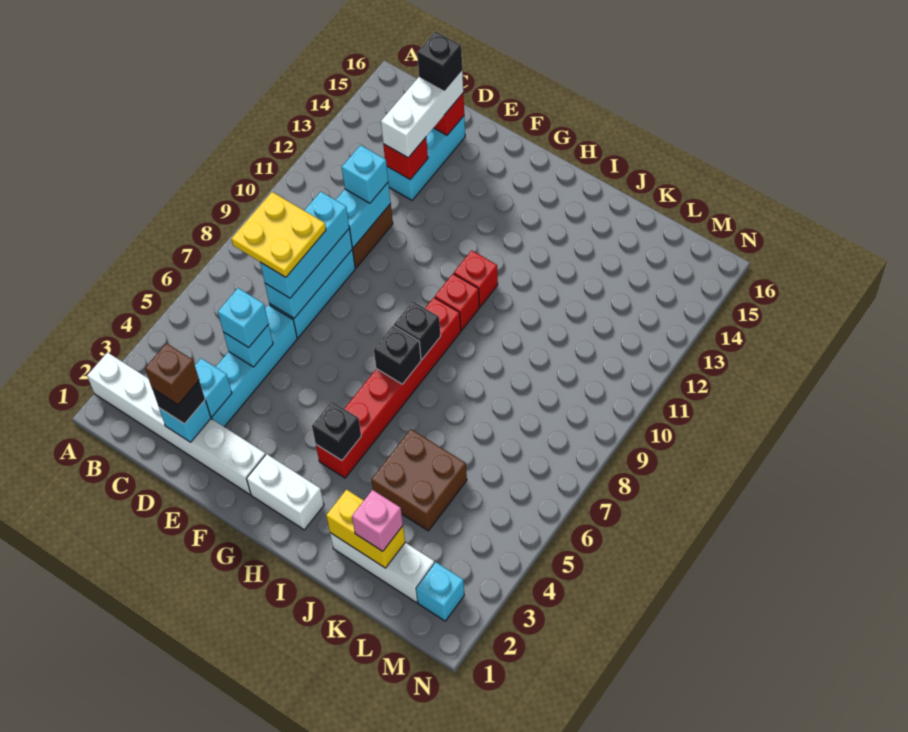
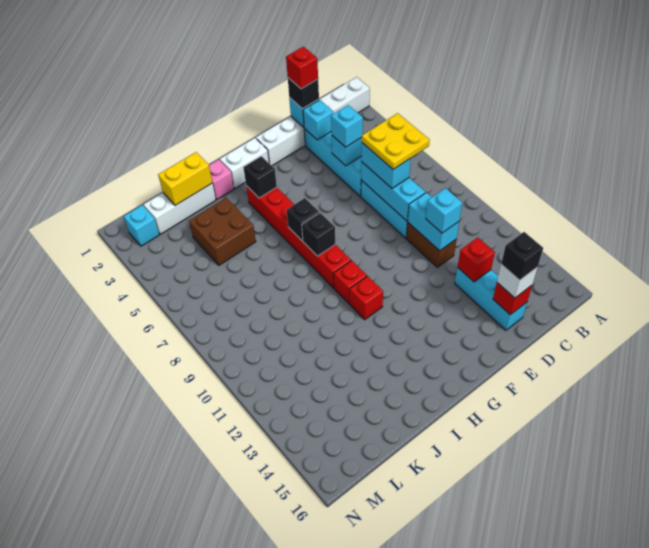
brown 1x1 brick [145,343,199,405] -> red 1x1 brick [286,47,318,89]
cyan 1x3 brick [260,192,349,298] -> cyan 1x2 brick [361,143,411,188]
white 1x3 brick [381,70,463,158] -> white 1x1 brick [497,265,538,298]
pink 1x1 brick [352,490,403,551] -> pink 1x1 brick moved to [209,159,234,199]

